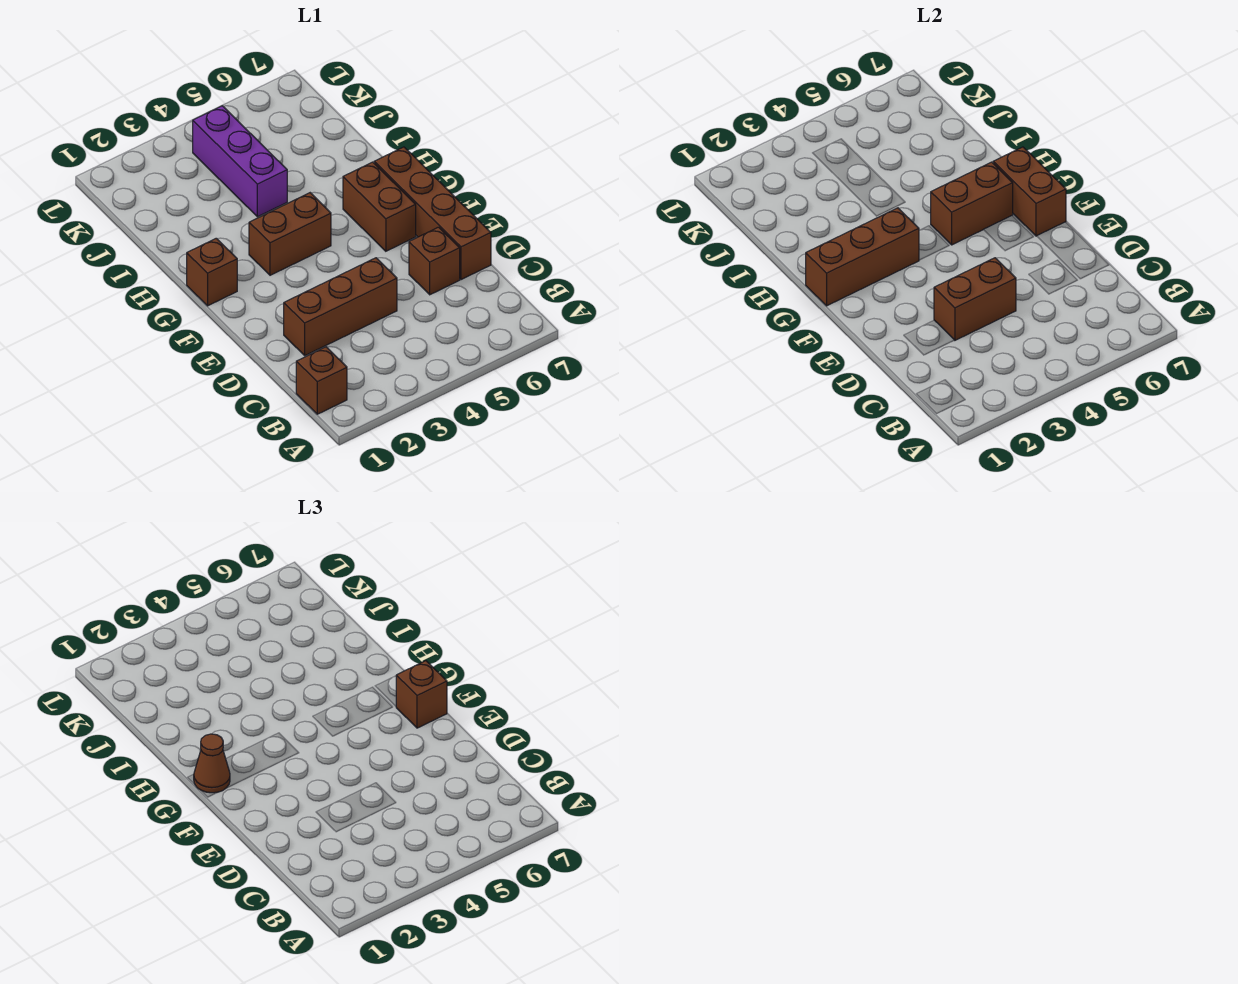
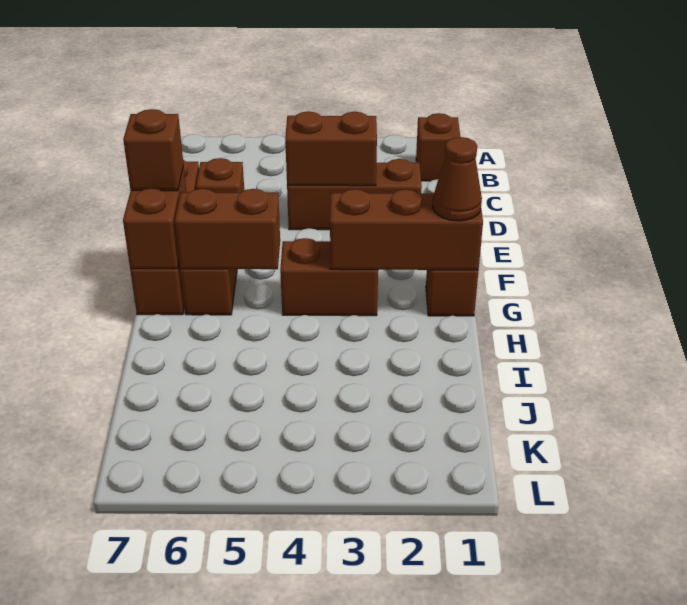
purple 1x3 brick [193,106,287,217] -> none

